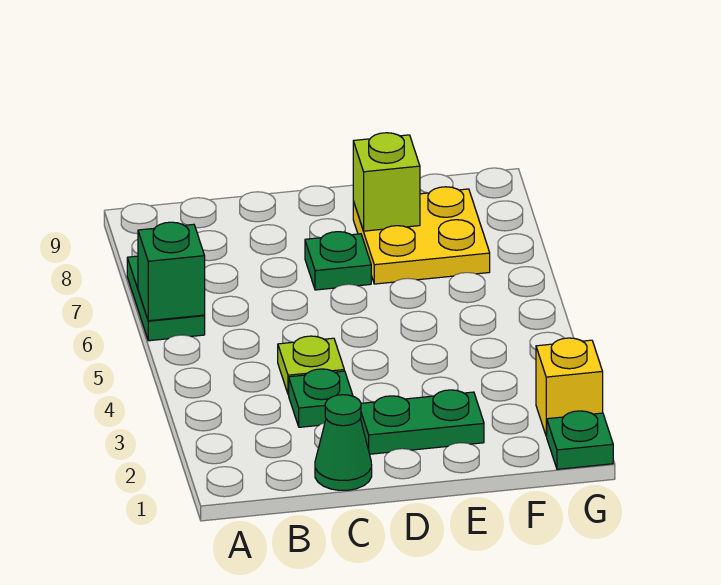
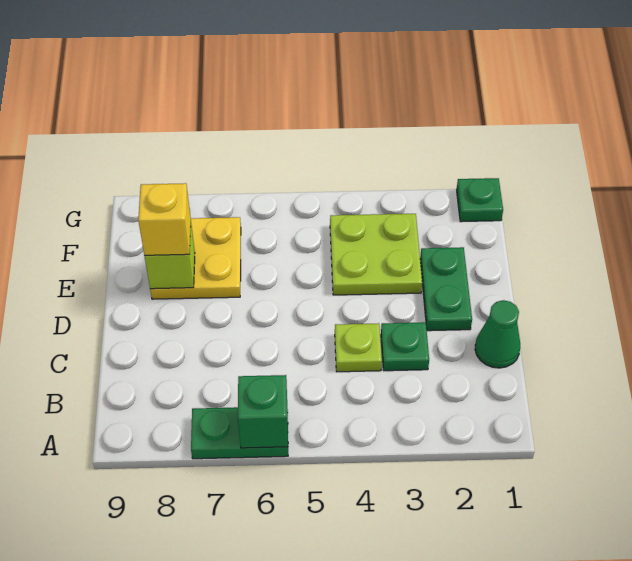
green 1x1 plate [305,232,371,290] -> none
none -> lime 2x2 plate [330,214,422,295]
yellow 1x1 brick [536,338,603,436] -> yellow 1x1 brick moved to [138,183,191,255]

